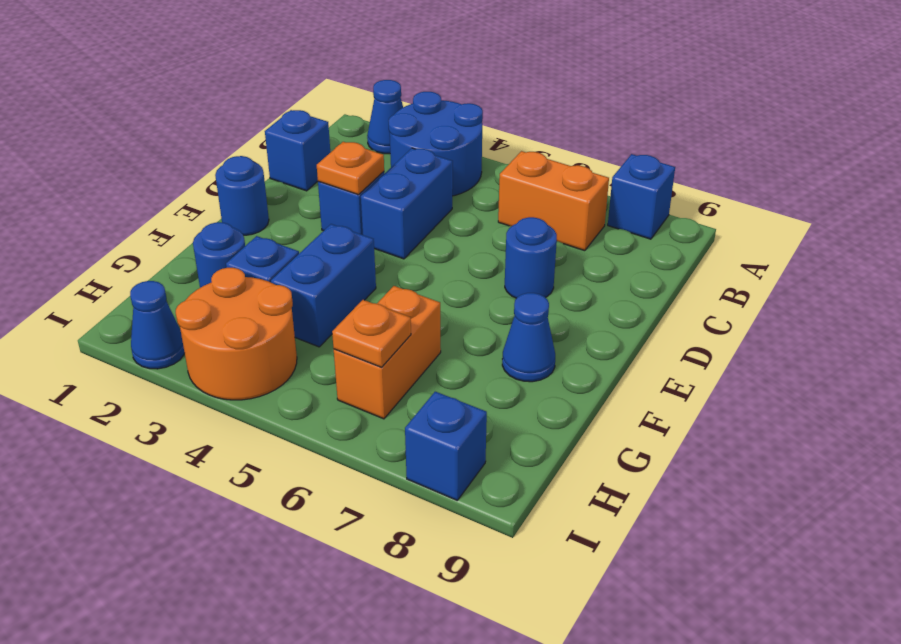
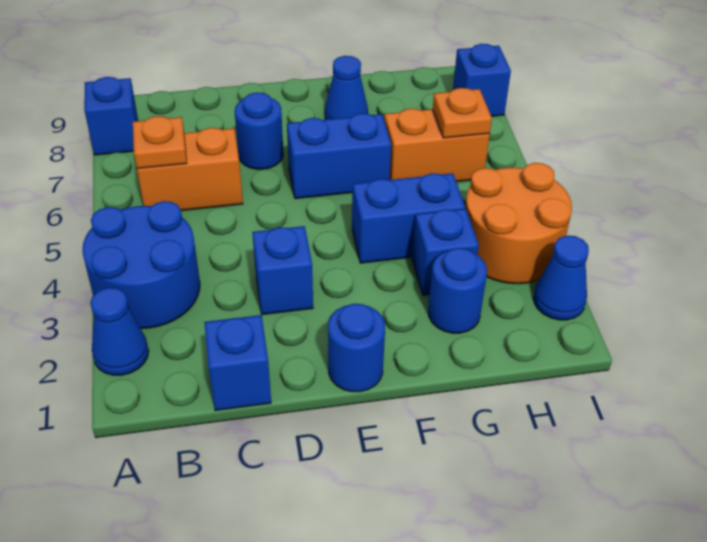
orange 1x2 brick [498,151,609,251] -> orange 1x2 brick turned to [137,128,243,211]
blue 1x2 brick [361,148,453,259] -> blue 1x2 brick moved to [287,113,391,199]
orange 1x1 plate [317,142,384,195] -> orange 1x1 plate moved to [133,116,187,169]

